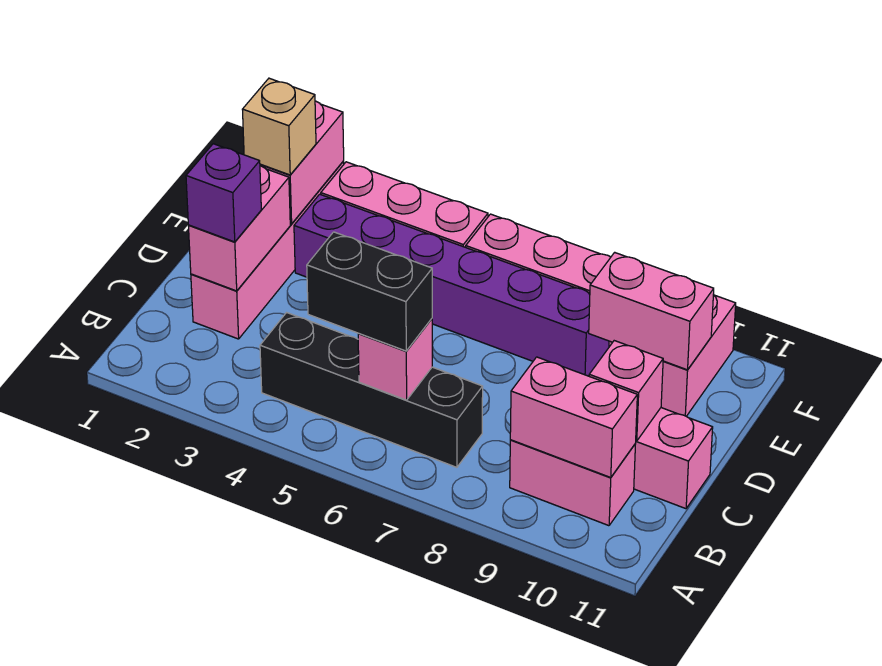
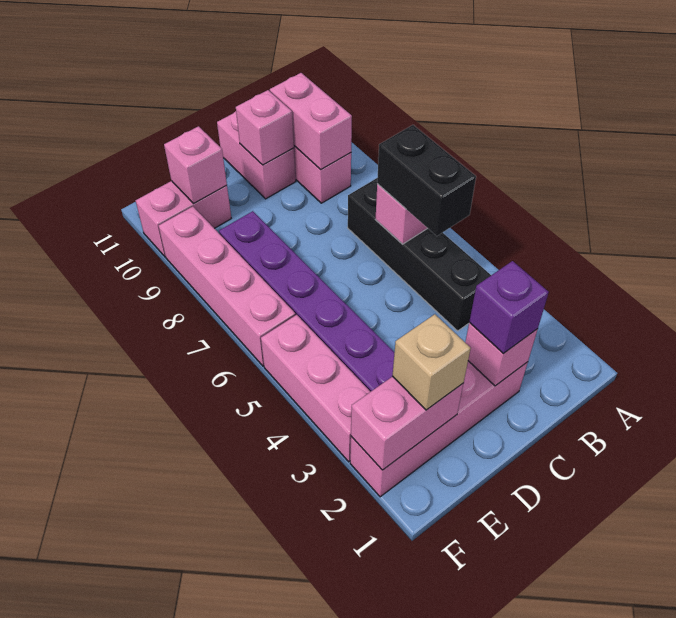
pink 1x2 brick [189,166,290,291] -> pink 1x1 brick [465,322,538,386]
pink 1x2 brick [589,252,714,370] -> pink 1x1 brick [164,126,227,203]

